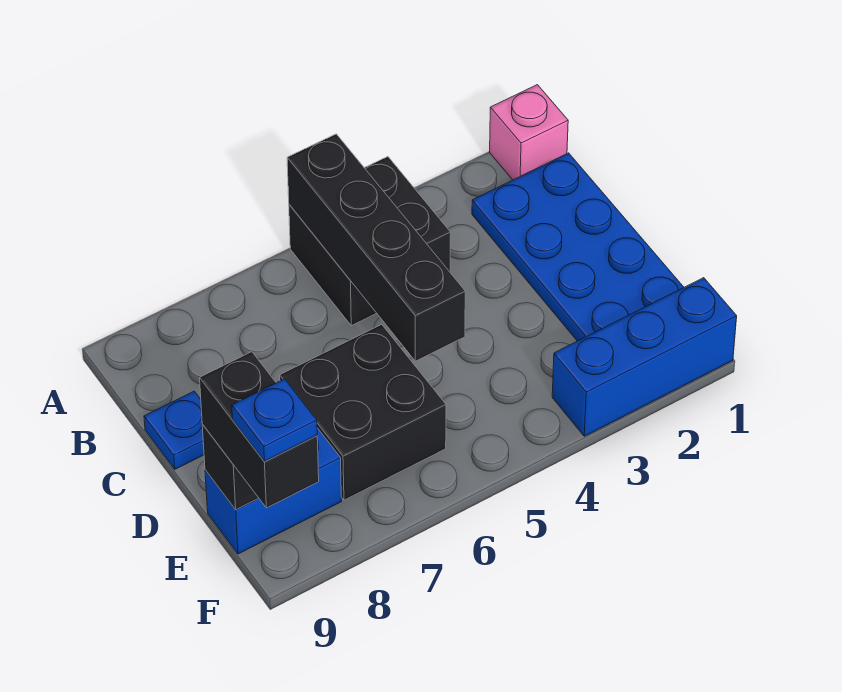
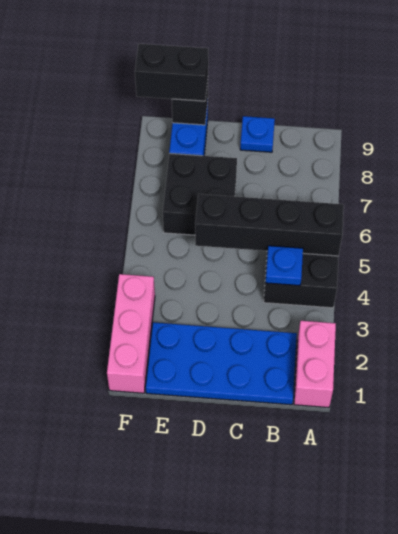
pink 1x1 brick [490,85,568,180] -> pink 1x2 brick [294,321,336,408]
blue 1x3 brick [552,278,737,436] -> pink 1x3 brick [107,274,155,393]
blue 1x1 plate [232,379,317,462] -> blue 1x1 plate moved to [266,246,303,286]

